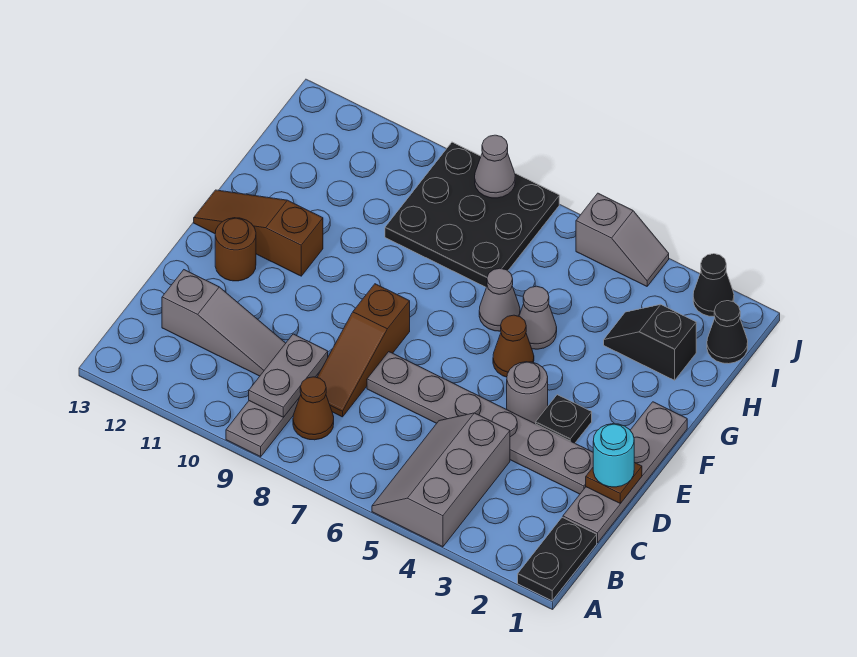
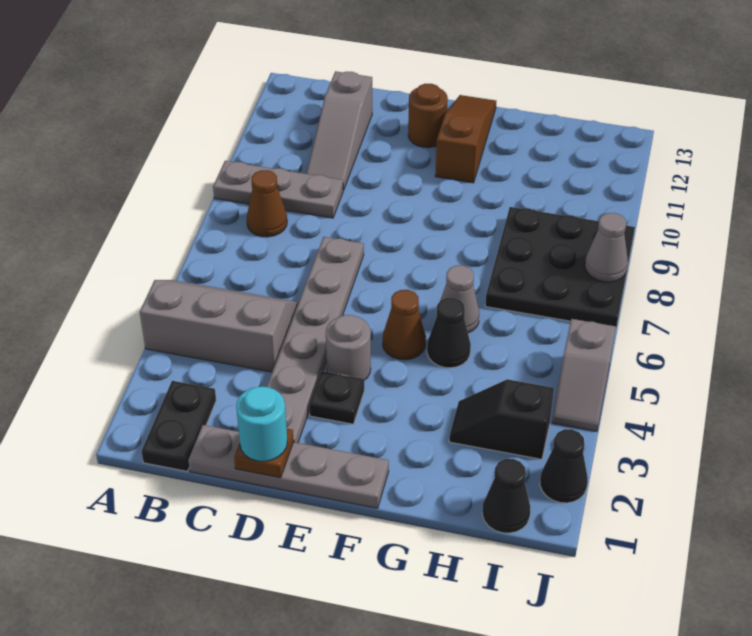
black 1x2 plate [518,518,597,601] -> black 1x2 plate turned to [141,381,216,471]
grey 1x2 plate [249,334,328,417] -> none
brown 1x3 slope [317,284,410,417] -> none
grey 1x1 cone [519,286,557,349] -> black 1x1 cone [427,298,471,368]
black 1x2 slope [604,305,696,380] -> black 1x2 slope turned to [449,379,554,459]

